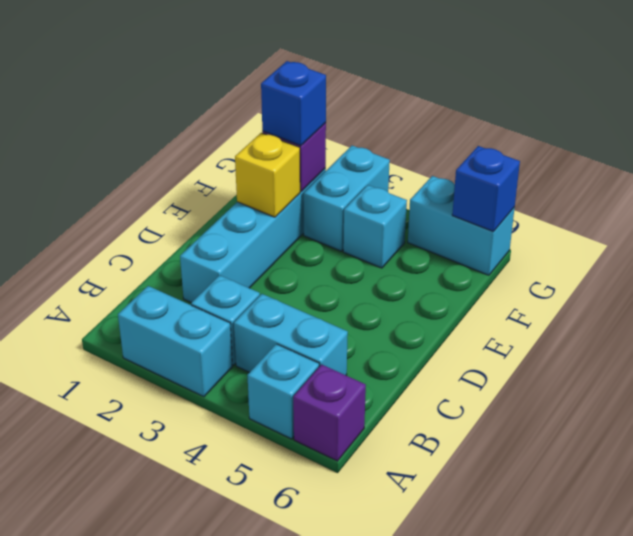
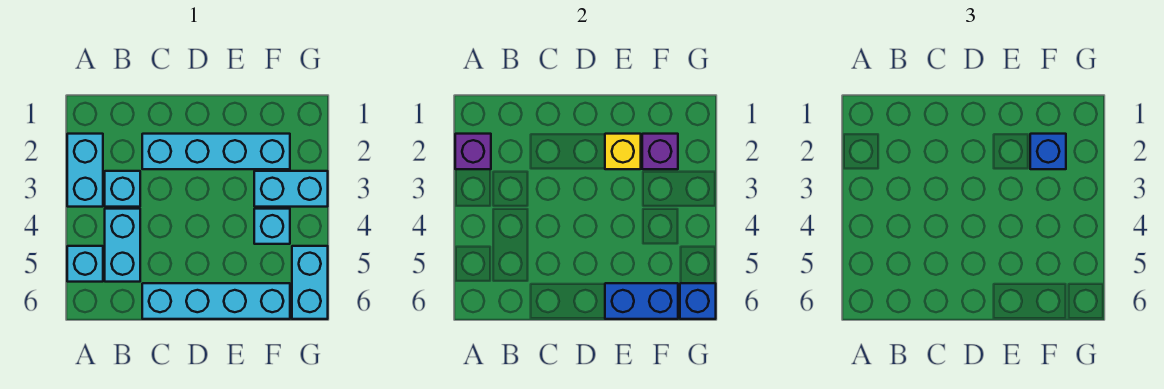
purple 1x1 brick [293,364,366,461] -> purple 1x1 brick moved to [455,134,491,169]
none -> cyan 1x4 brick [142,283,290,319]
none -> blue 1x2 brick [605,283,678,319]

